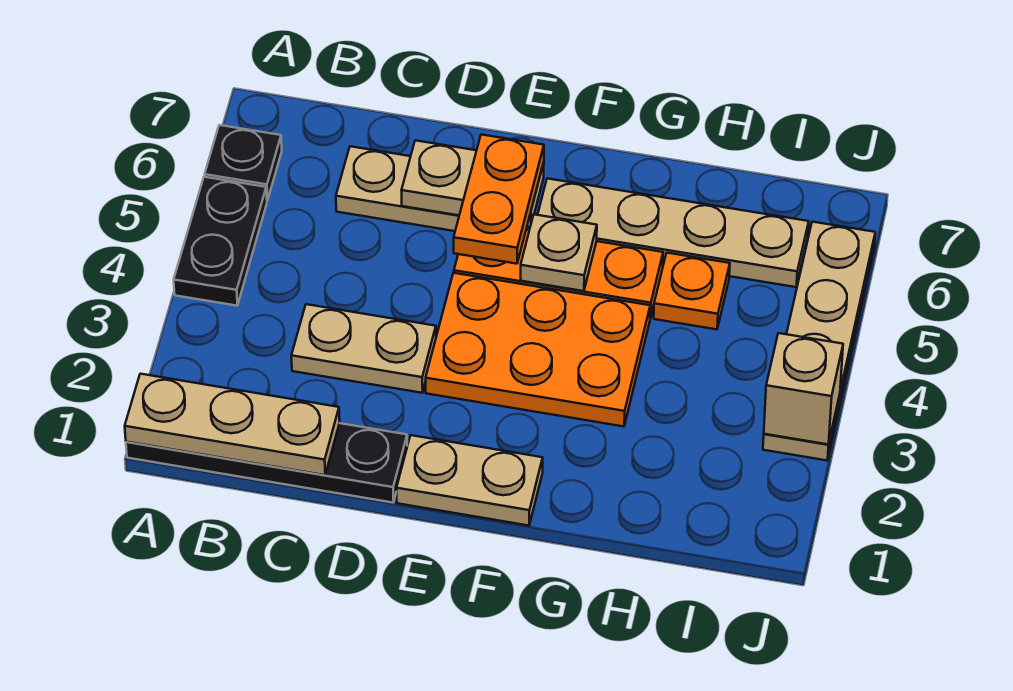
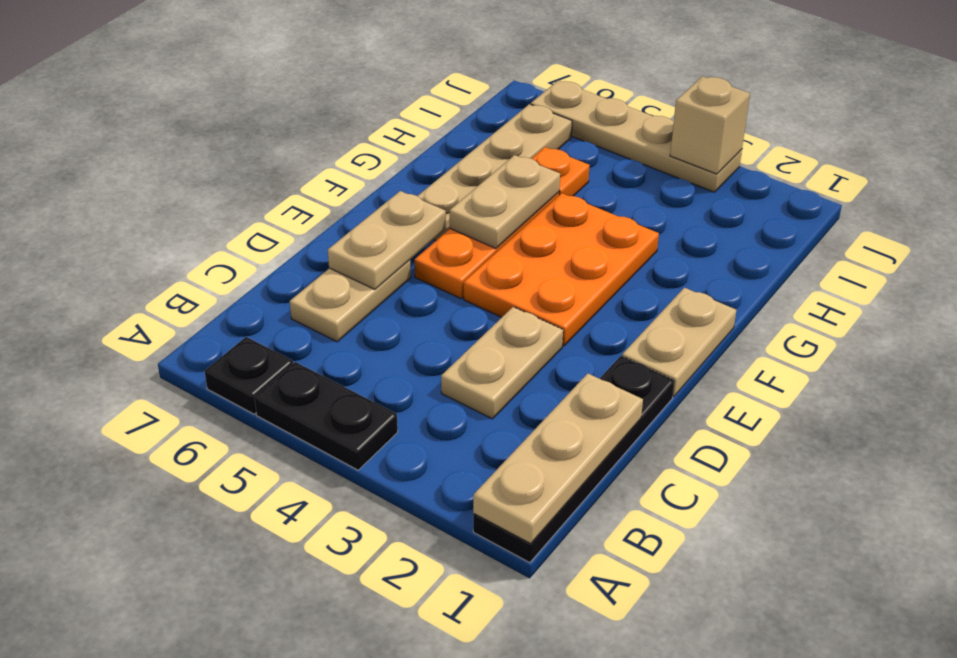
orange 1x2 plate [454,135,544,264] -> none
tan 1x1 plate [521,214,597,291] -> tan 1x2 plate [450,155,560,249]

